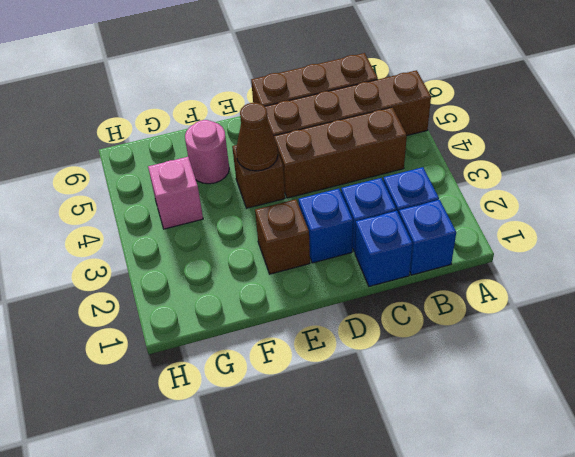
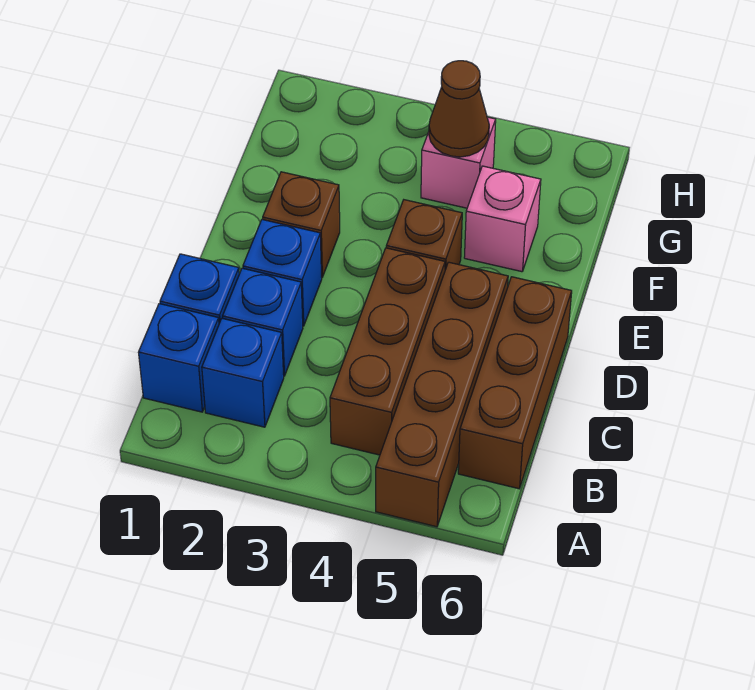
brown 1x1 cone [236,103,278,171] -> brown 1x1 cone moved to [429,61,489,157]
pink 1x1 round brick [185,120,229,184] -> pink 1x1 brick [464,166,541,272]

